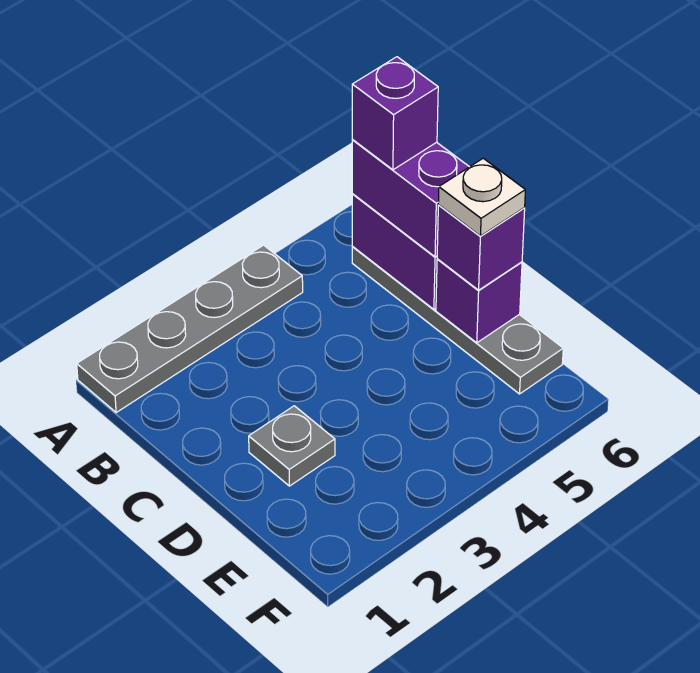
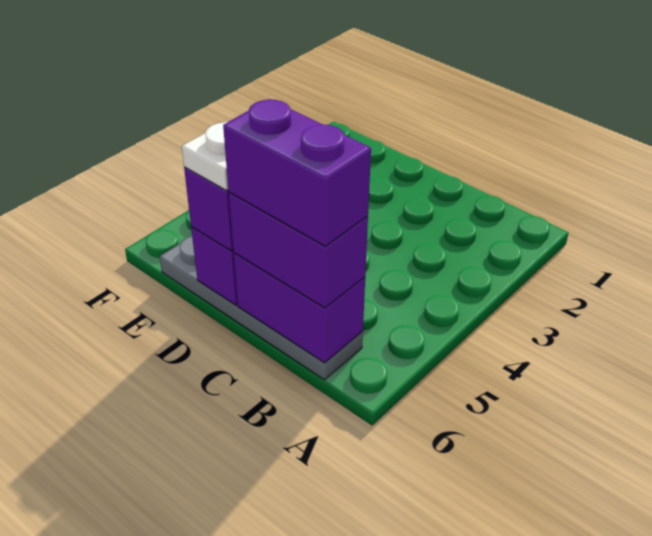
grey 1x4 plate [77,245,303,413] -> none
purple 1x1 brick [352,57,438,170] -> purple 1x2 brick [223,99,371,246]
grey 1x1 plate [249,406,335,486] -> none

